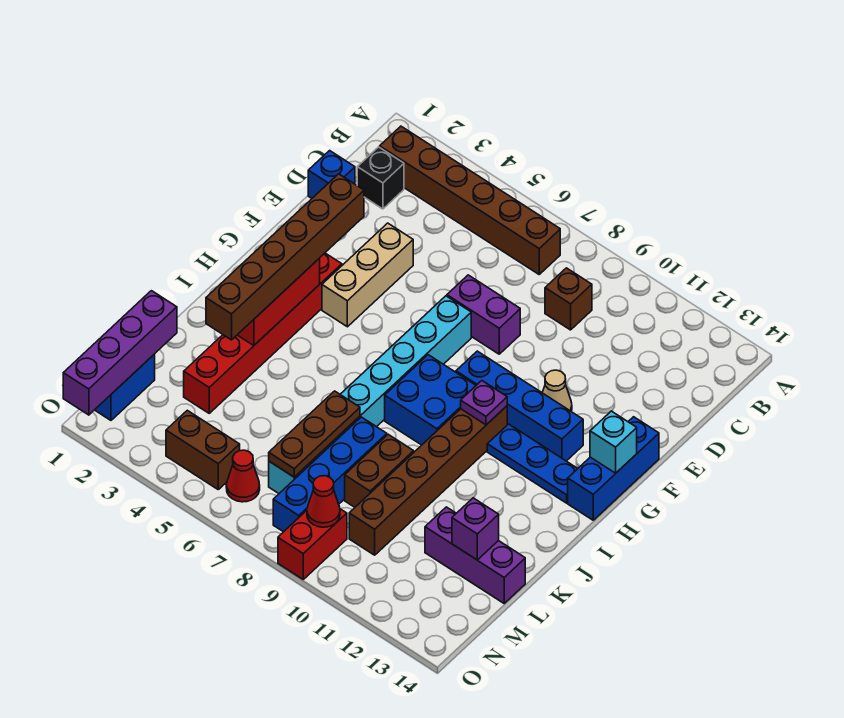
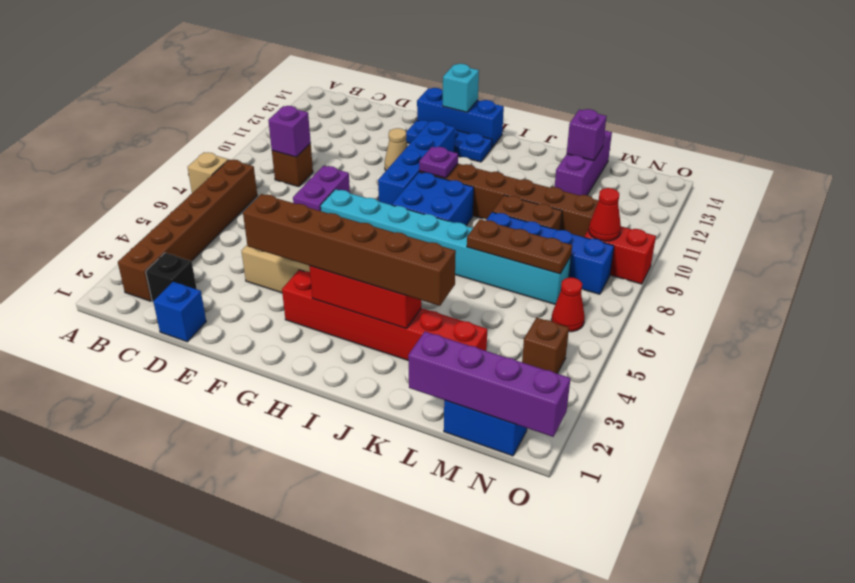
none -> tan 1x1 brick [188,152,228,193]
none -> purple 1x1 brick [268,106,311,157]
blue 1x3 plate [487,424,578,503] -> blue 1x3 plate turned to [406,120,492,162]
brown 1x2 brick [166,410,240,489] -> brown 1x1 brick [522,318,569,374]

